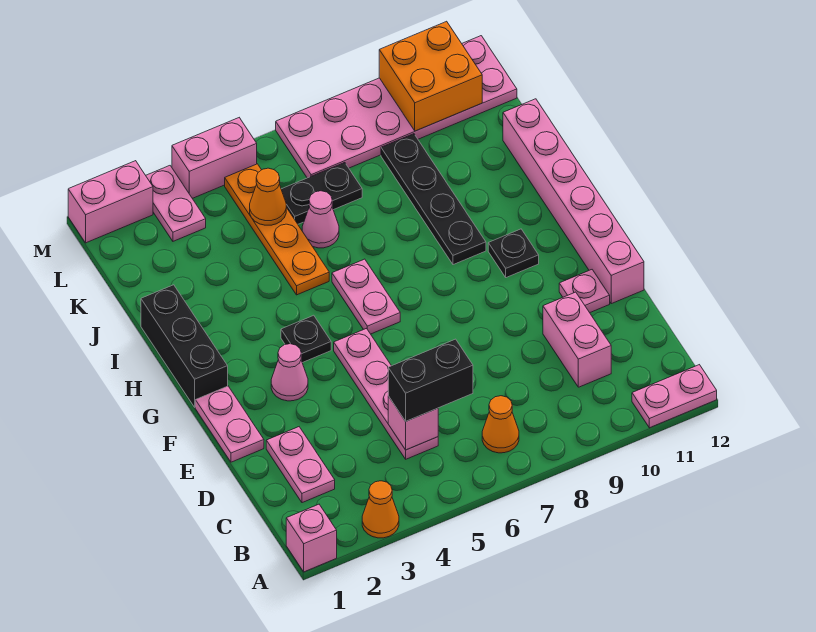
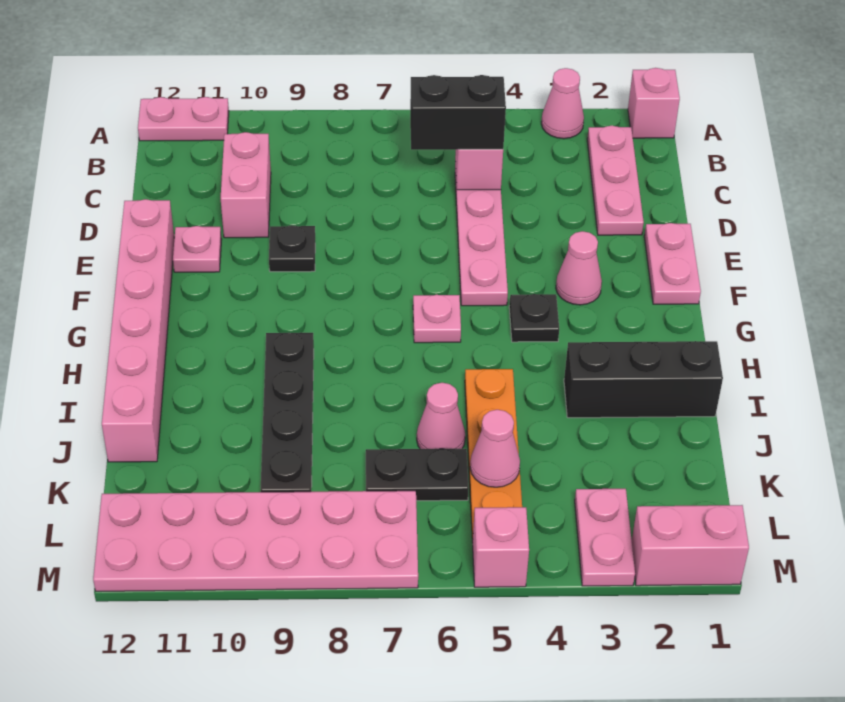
orange 1x1 cone [362,481,399,538] -> pink 1x1 cone [541,68,584,139]
orange 1x1 cone [482,396,519,453] -> none
pink 1x2 plate [266,427,335,503] -> pink 1x3 plate [587,126,644,235]
black 1x3 brick [141,285,228,407] -> black 1x3 brick turned to [564,341,723,418]
pink 1x2 plate [332,259,400,334] -> pink 1x1 plate [413,295,461,343]
black 1x1 plate [488,229,539,278] -> black 1x1 plate moved to [269,225,315,272]
orange 1x1 cone [250,168,286,225] -> pink 1x1 cone [470,410,520,487]
orange 2x2 brick [379,21,482,131] -> none
pink 1x2 brick [172,118,257,198] -> pink 1x1 brick [472,507,529,587]

